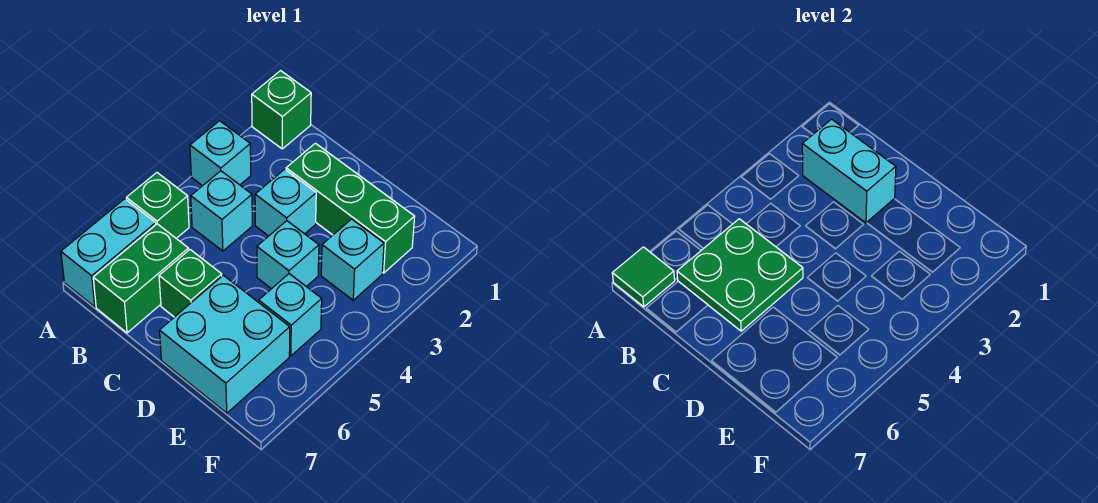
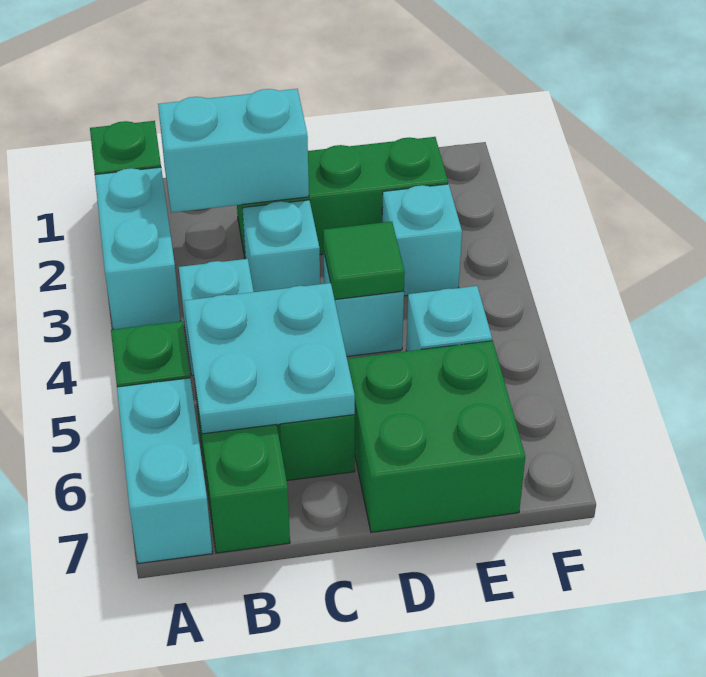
cyan 1x1 brick [190,121,251,186] -> cyan 1x2 brick [95,167,180,329]
green 1x1 tile [612,247,675,307] -> green 1x1 tile moved to [323,222,405,300]
green 2x2 plate [677,219,803,331] -> cyan 2x2 plate [184,283,355,434]
cyan 2x2 brick [159,275,290,413] -> green 2x2 brick [347,341,525,532]

